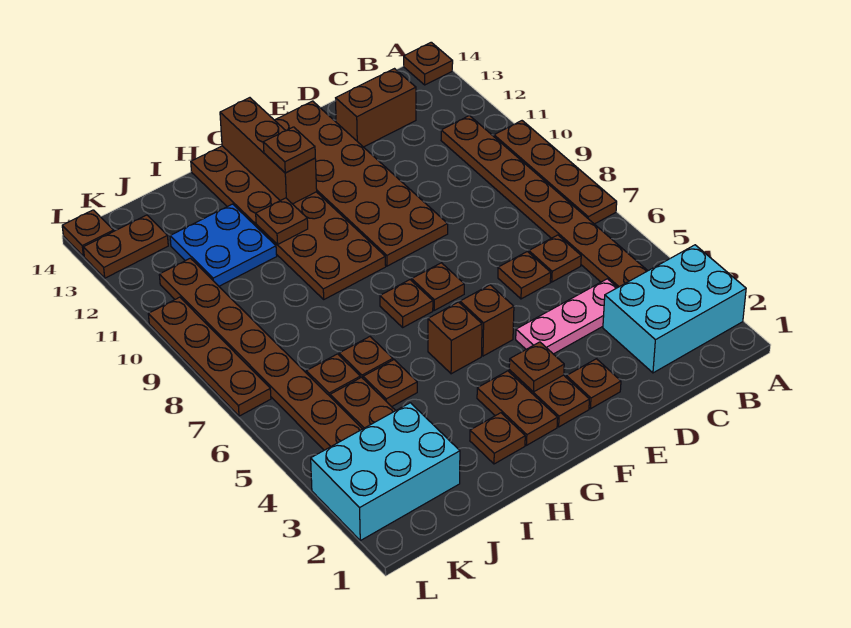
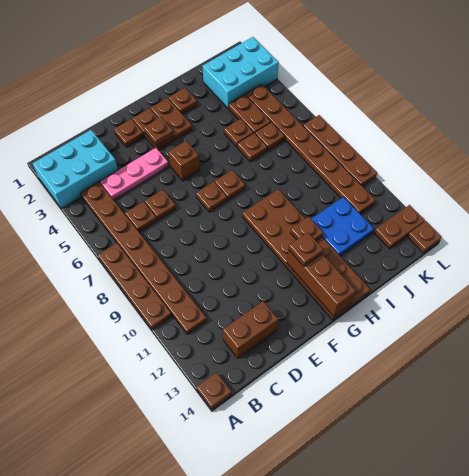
brown 2x6 plate [275,101,448,266] -> none
brown 1x1 brick [428,302,482,374] -> none

